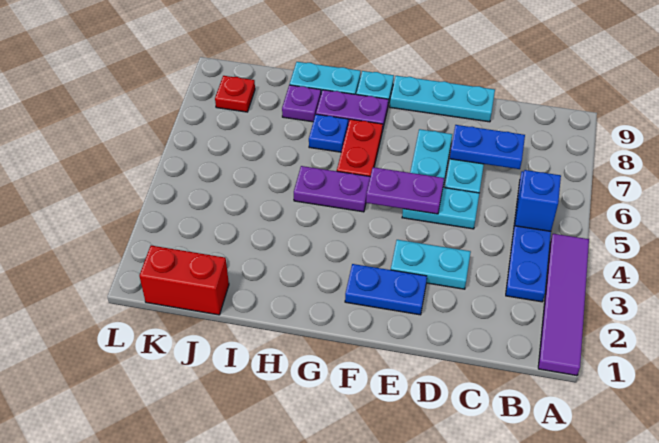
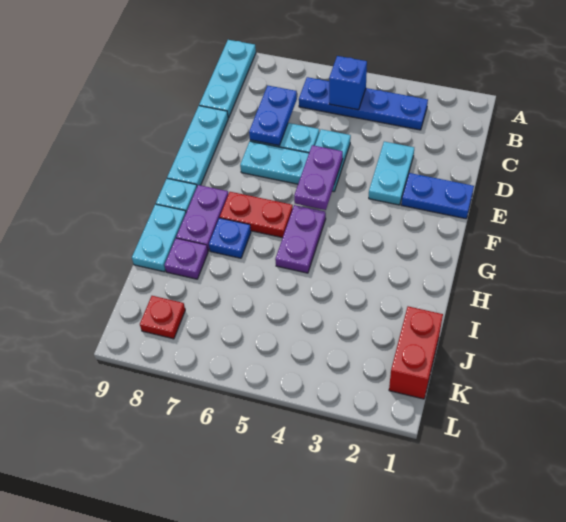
purple 1x4 tile [538,234,589,376] -> none
none -> cyan 1x3 plate [199,40,256,118]
blue 1x2 plate [345,264,427,315] -> blue 1x2 plate turned to [401,173,474,219]

